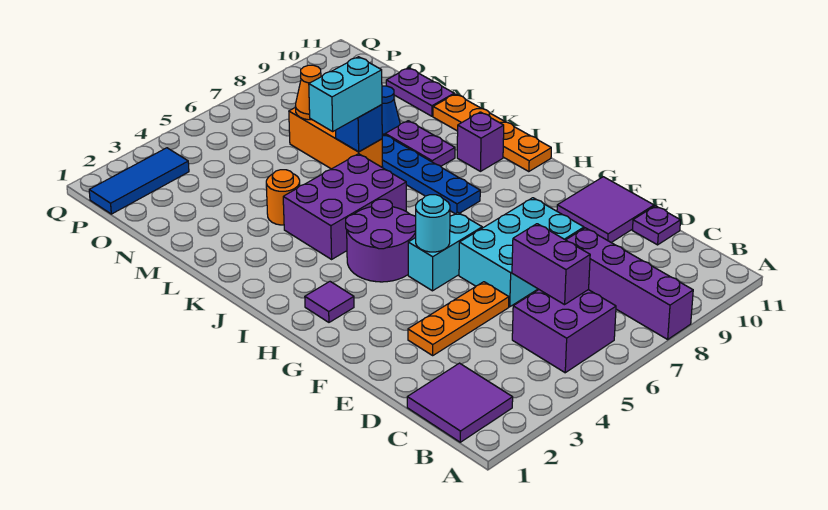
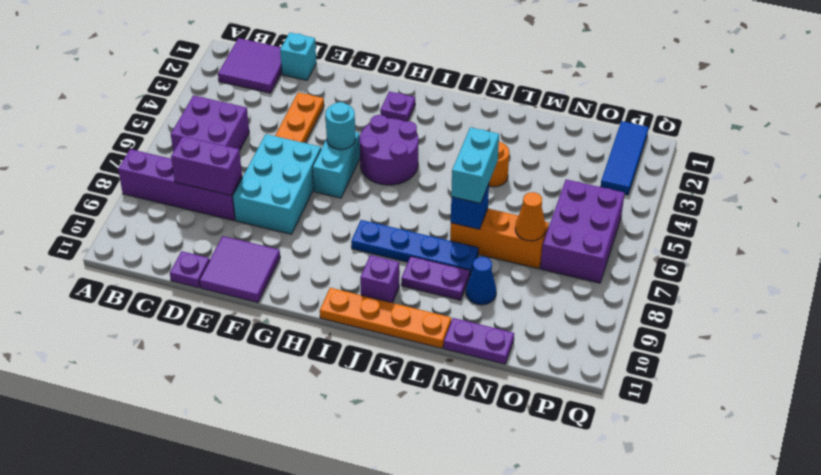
purple 1x2 brick [512,224,590,305] -> purple 1x2 brick moved to [171,136,242,195]
none -> cyan 1x1 brick [280,33,316,80]
purple 1x1 tile [305,282,354,322] -> purple 1x1 plate [380,91,415,122]
purple 2x3 brick [283,154,406,259] -> purple 2x3 brick moved to [540,179,625,283]

